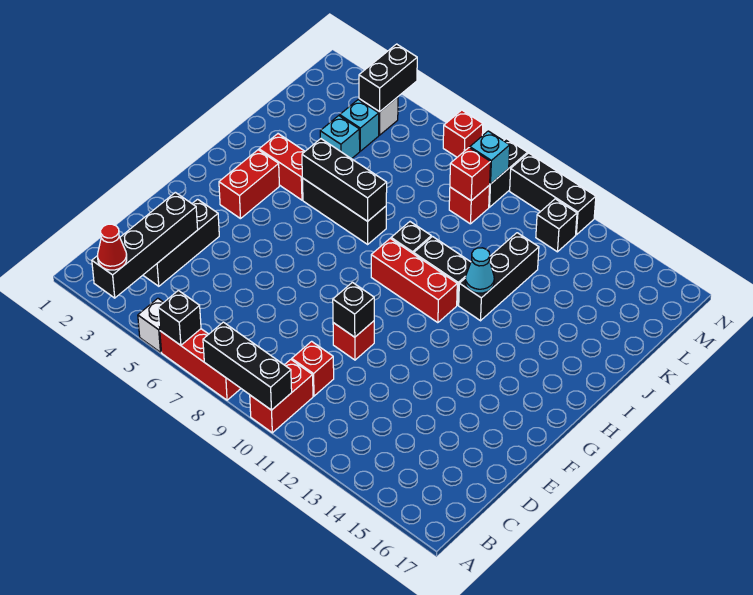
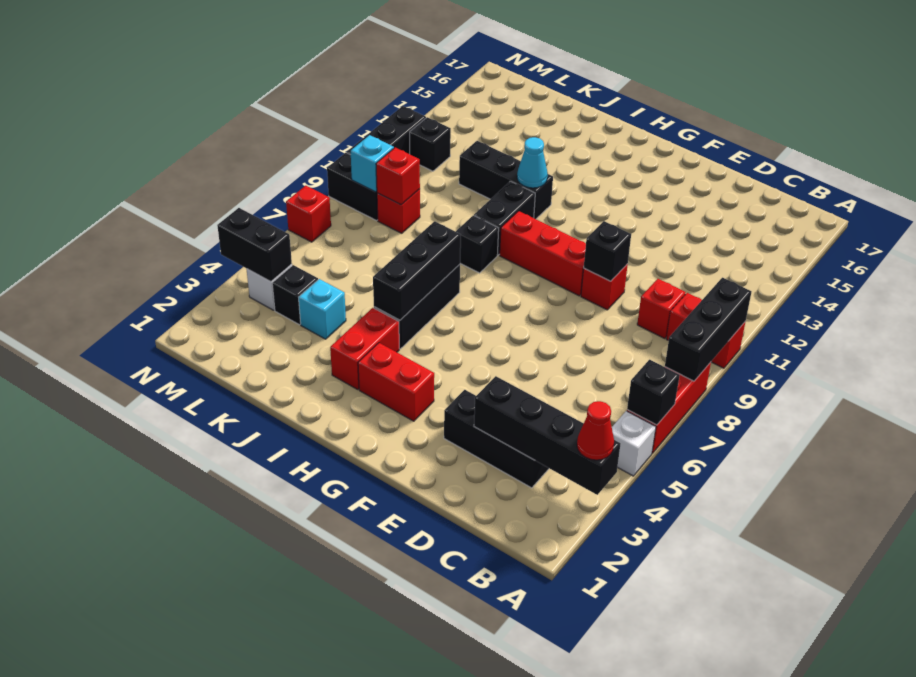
red 1x3 brick [371,238,457,323] -> red 1x3 brick turned to [500,211,586,296]
cyan 1x1 brick [340,100,379,151] -> black 1x1 brick [272,265,318,325]

